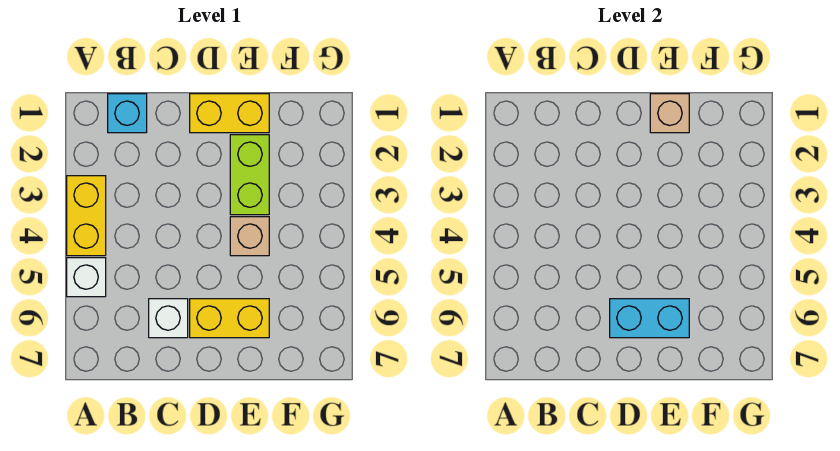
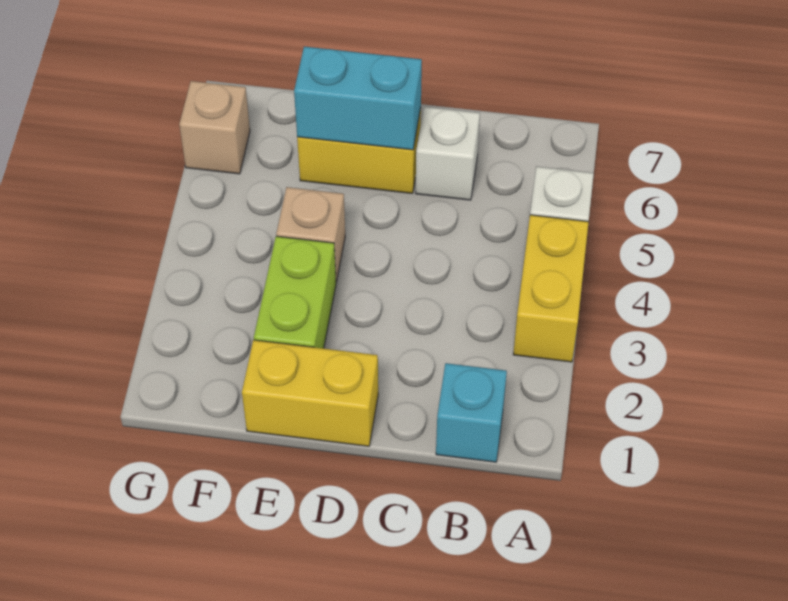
tan 1x1 brick [650,94,689,133] -> tan 1x1 brick moved to [179,81,250,174]

